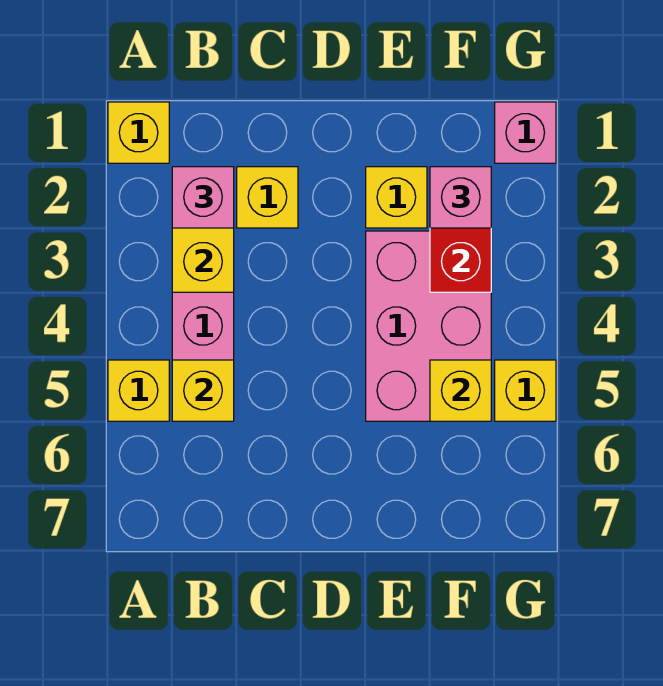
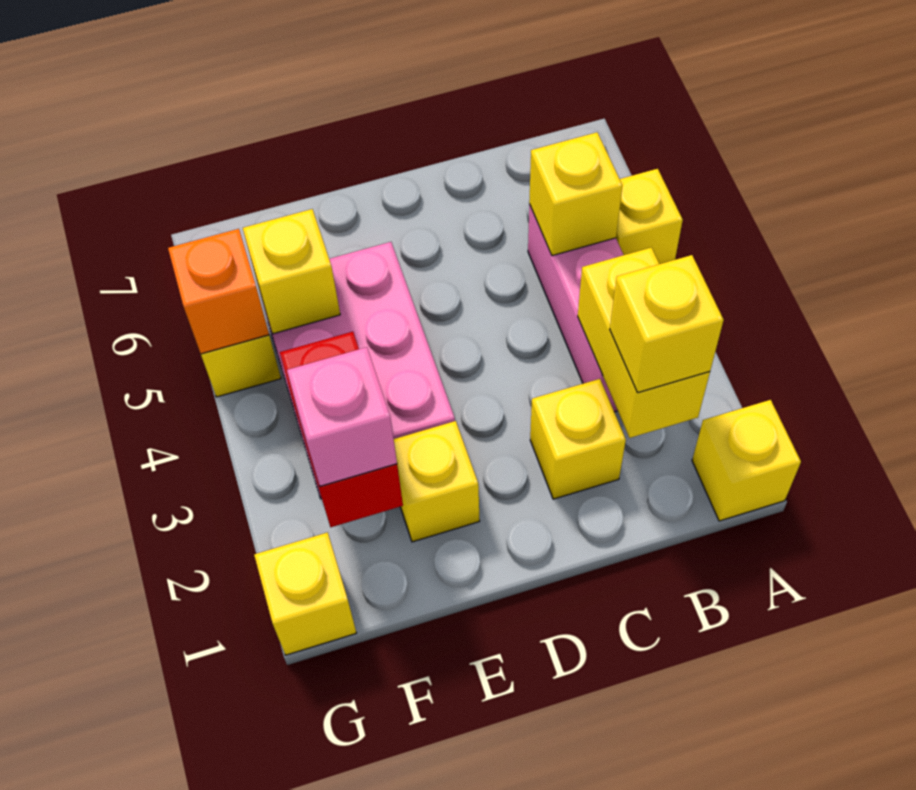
pink 1x1 brick [172,167,234,228] -> yellow 1x1 brick [610,255,724,393]
pink 1x1 brick [495,102,556,163] -> yellow 1x1 brick [254,532,356,655]
none -> orange 1x1 brick [168,229,269,354]

